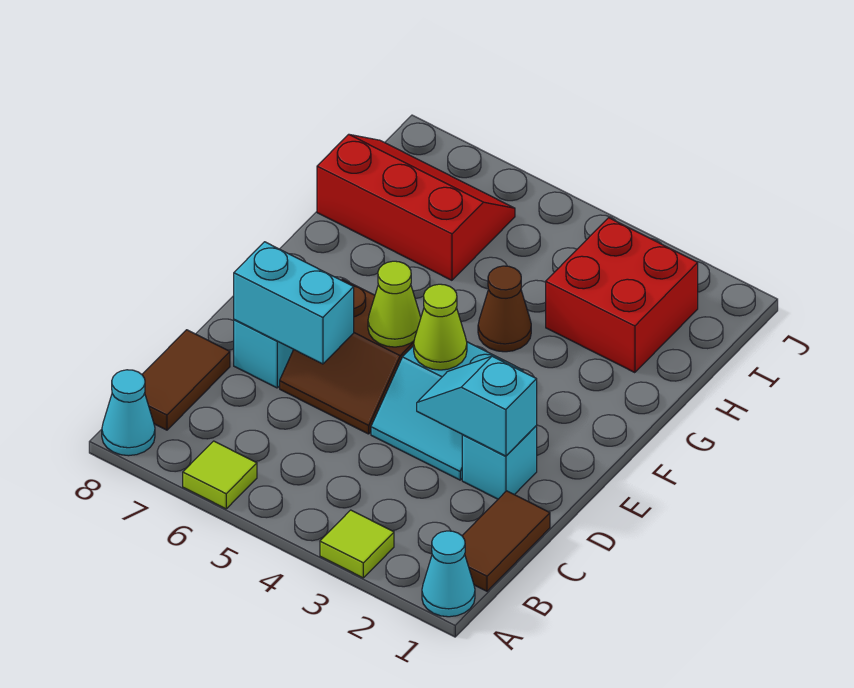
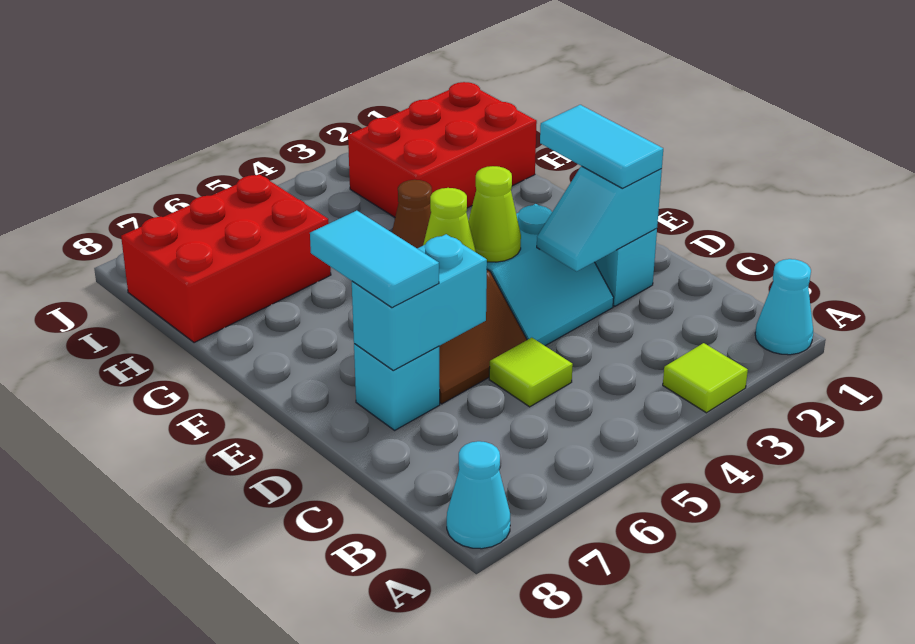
lime 1x1 tile [183,441,257,509] -> lime 1x1 tile moved to [489,338,573,407]
brown 1x2 tile [462,491,550,591] -> none
brown 1x2 tile [142,330,230,430] -> none
none -> cyan 1x2 tile [540,105,663,188]
none -> cyan 1x2 tile [310,211,439,308]
red 2x2 brick [546,218,698,373] -> red 2x3 brick [348,82,537,217]
red 2x3 slope [317,134,515,280] -> red 2x3 brick [121,174,331,343]

